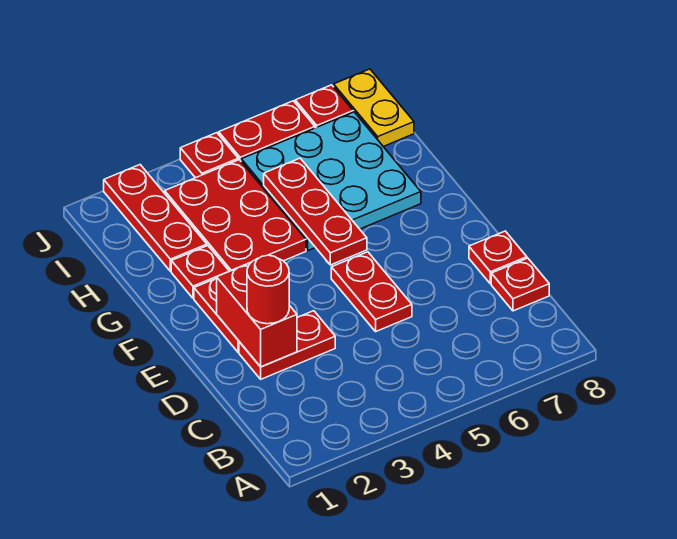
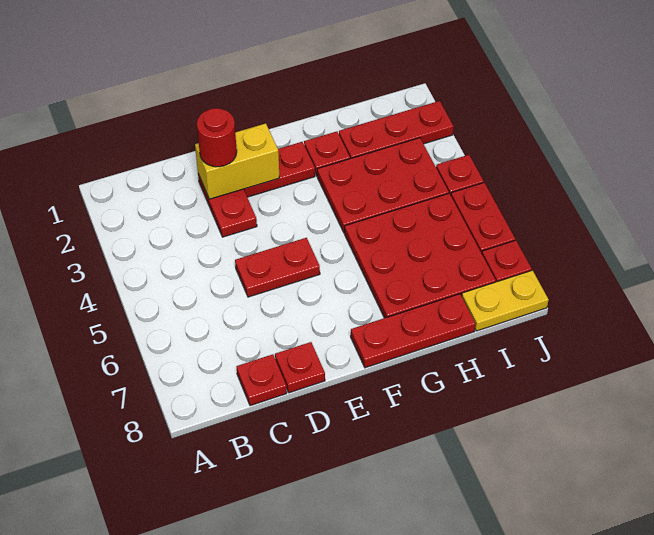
red 1x2 brick [217,263,297,367] -> yellow 1x2 brick [195,123,279,199]
red 1x3 plate [264,158,367,265] -> red 1x3 plate moved to [351,294,475,368]
cyan 3x3 plate [241,112,421,250] -> red 3x3 plate [345,193,496,318]

